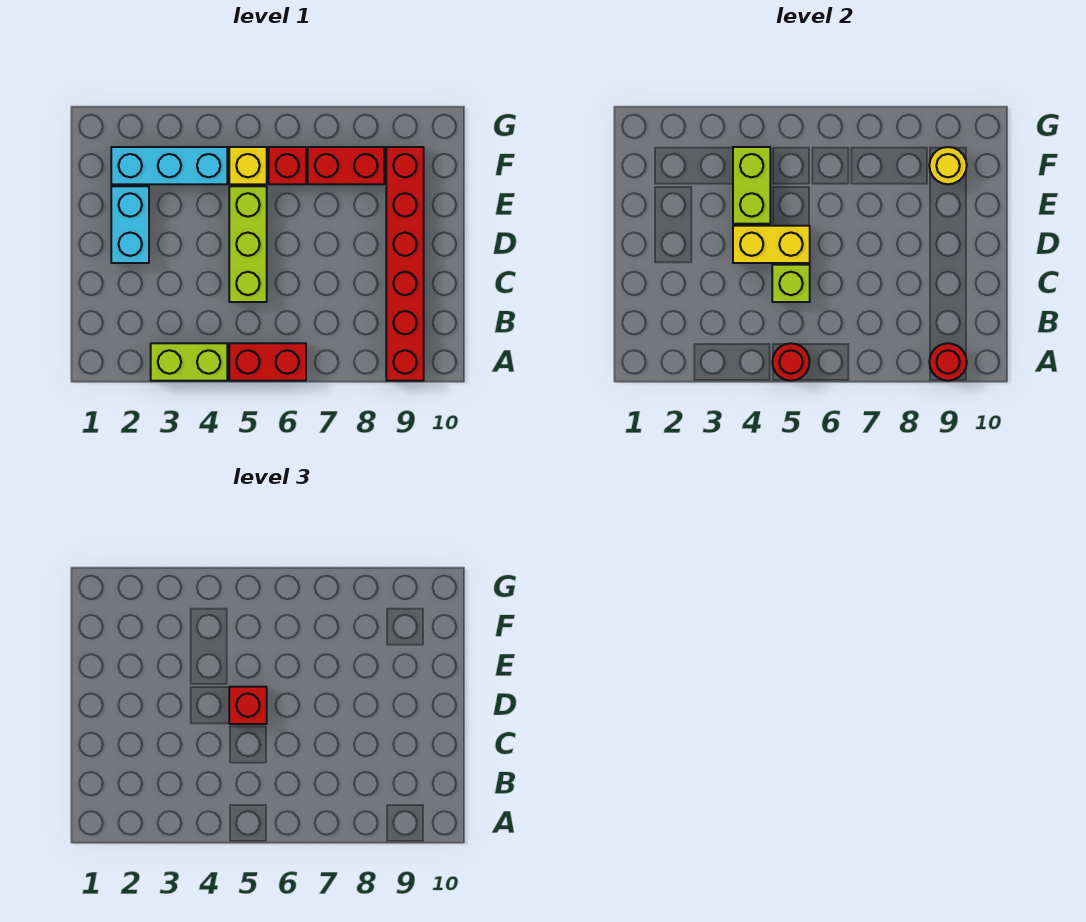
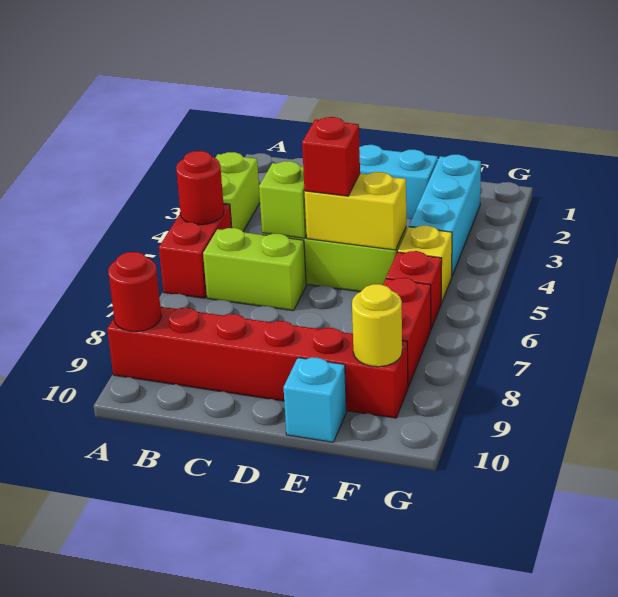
yellow 1x2 brick [733,226,810,263] -> yellow 1x2 brick turned to [305,172,406,250]
lime 1x2 brick [733,147,770,224] -> lime 1x2 brick moved to [203,228,306,311]
none -> cyan 1x1 brick [284,358,346,442]

